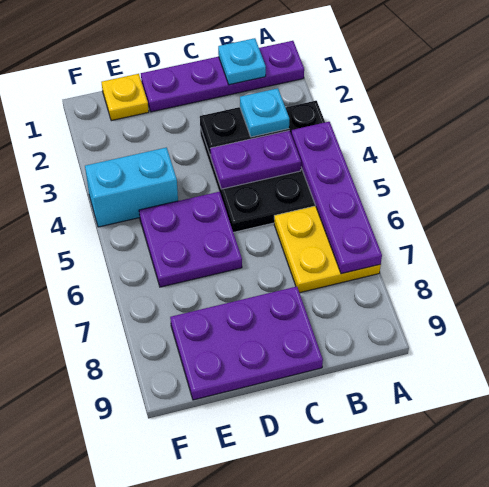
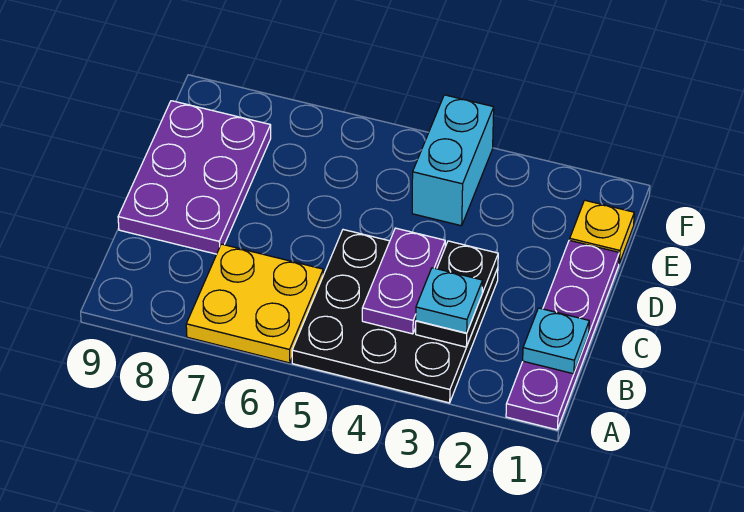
purple 1x4 plate [291,122,382,274] -> none
purple 2x2 plate [139,192,242,287] -> none

